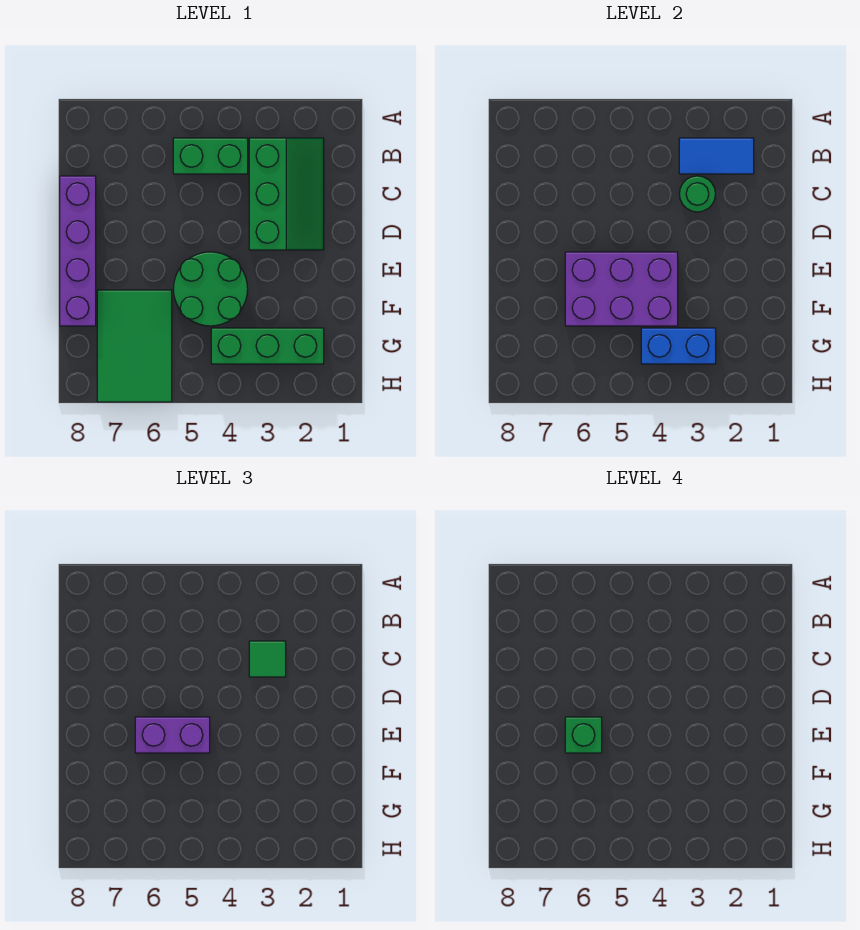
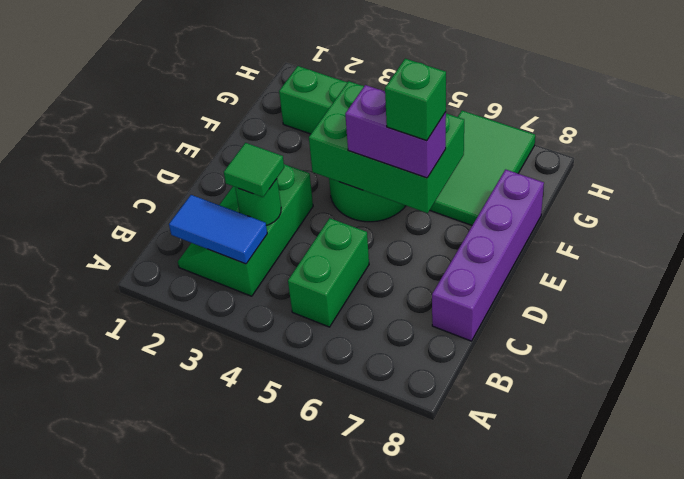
green 1x2 brick [173,138,248,174] -> green 1x2 brick turned to [288,218,369,327]
purple 2x3 brick [565,252,678,326] -> green 2x3 brick [309,81,464,213]
blue 1x2 brick [641,328,716,364] -> none

